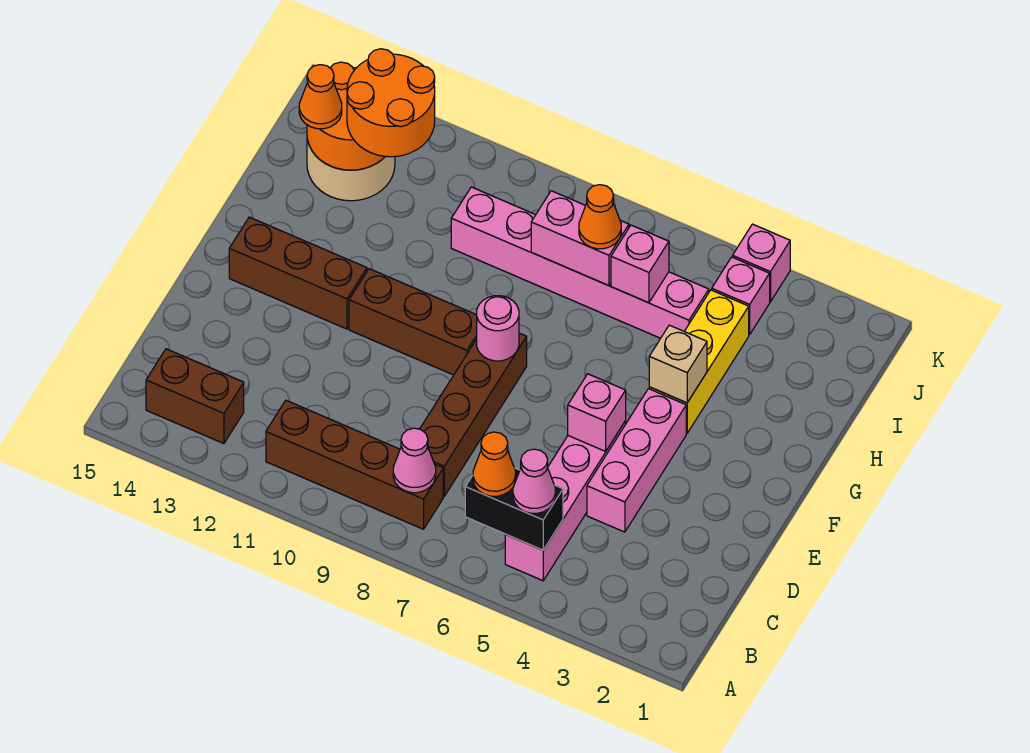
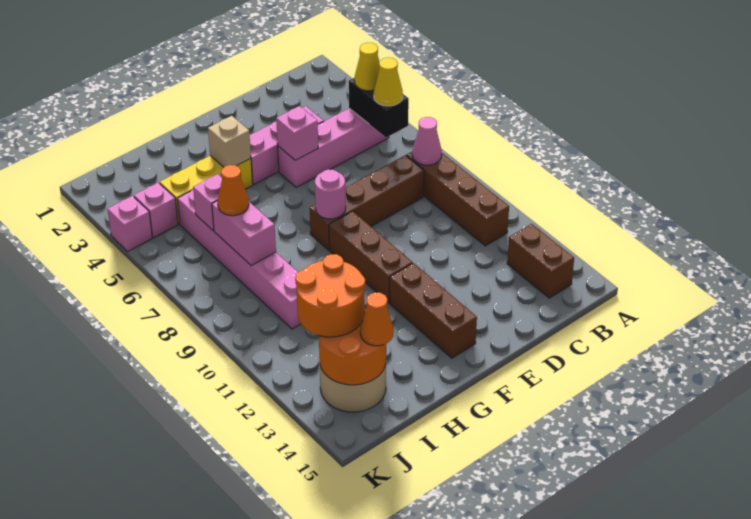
pink 1x1 cone [513,449,555,513] -> yellow 1x1 cone [355,43,379,91]
orange 1x1 cone [473,432,516,496] -> yellow 1x1 cone [374,57,403,106]

